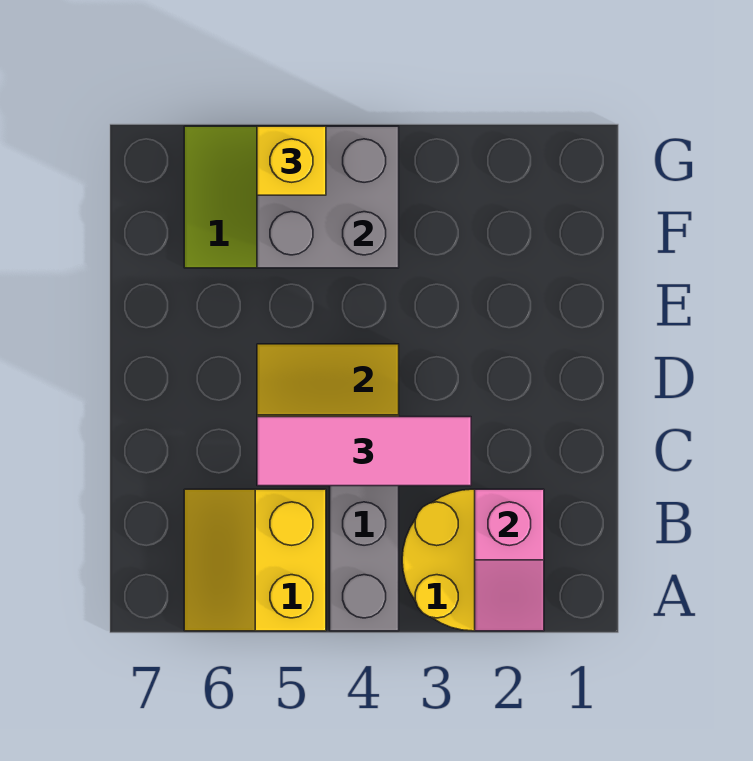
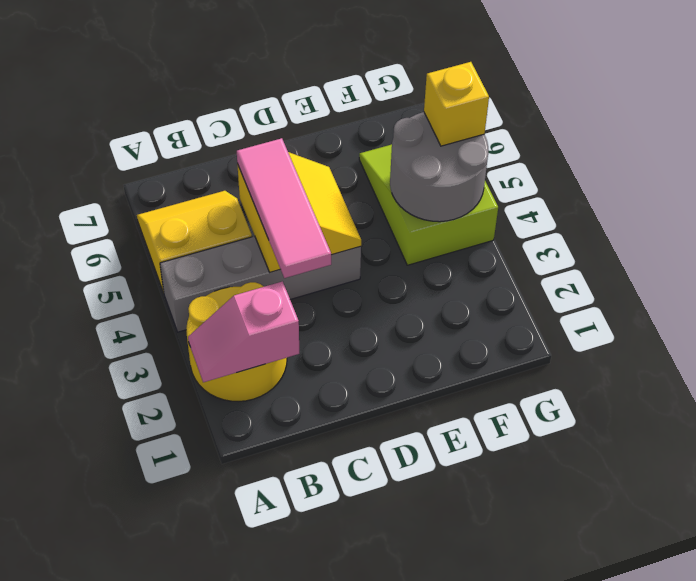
grey 2x2 brick [257,126,399,268] -> grey 2x2 round brick [390,112,488,222]

